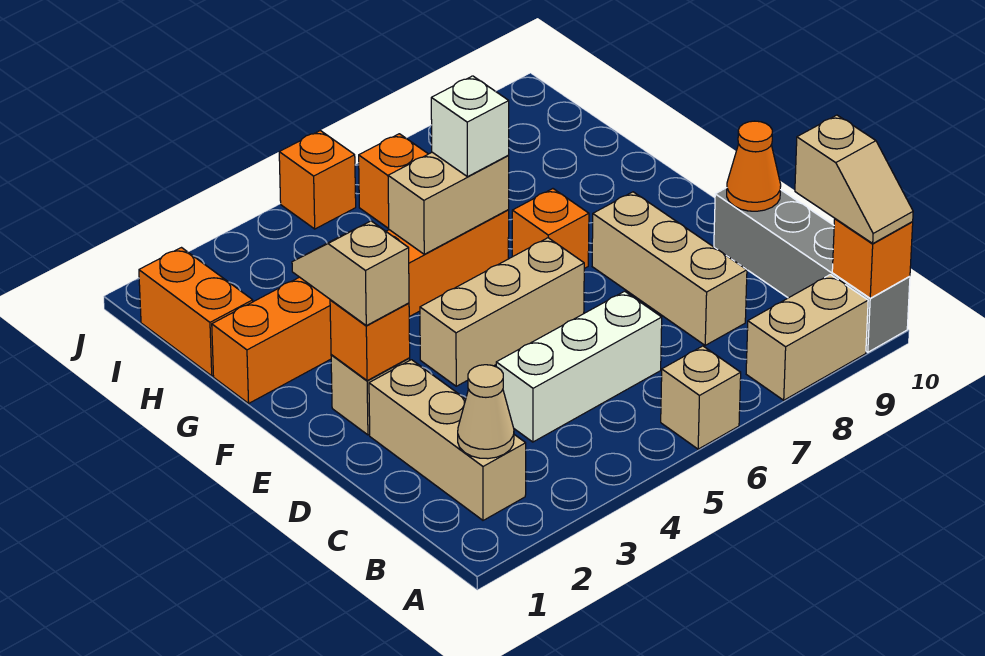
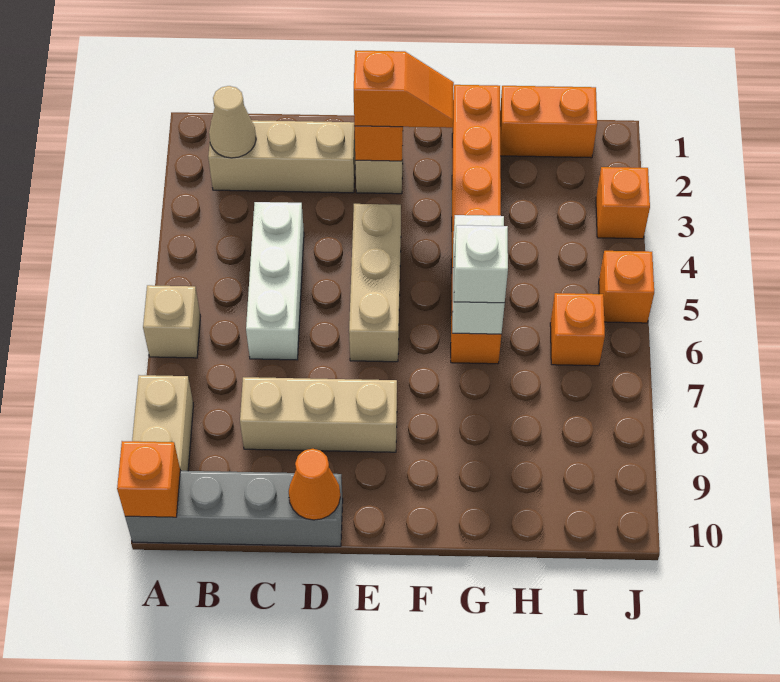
tan 1x2 slope [795,115,913,243] -> none
tan 1x2 slope [292,221,409,326] -> orange 1x2 slope [354,50,454,128]
orange 1x1 brick [512,189,589,269] -> orange 1x1 brick moved to [596,167,650,239]
tan 1x2 brick [388,152,509,254] -> white 1x2 brick [452,215,505,334]

